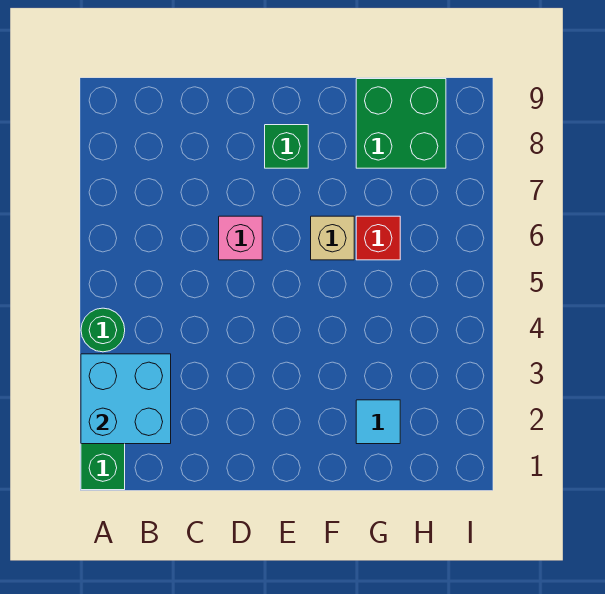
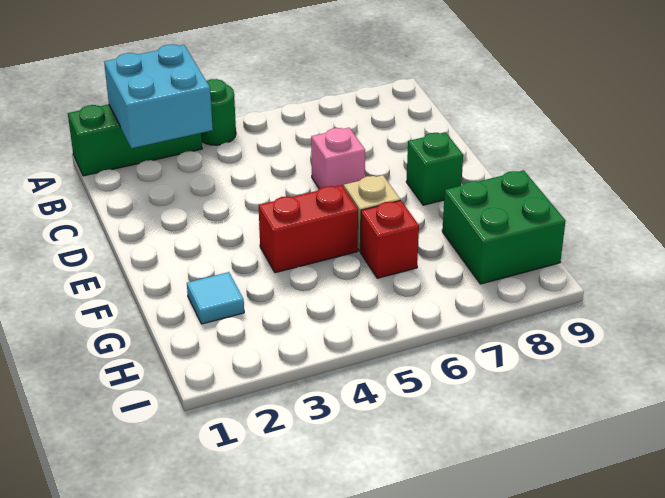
none -> red 1x2 brick [259,185,358,273]

